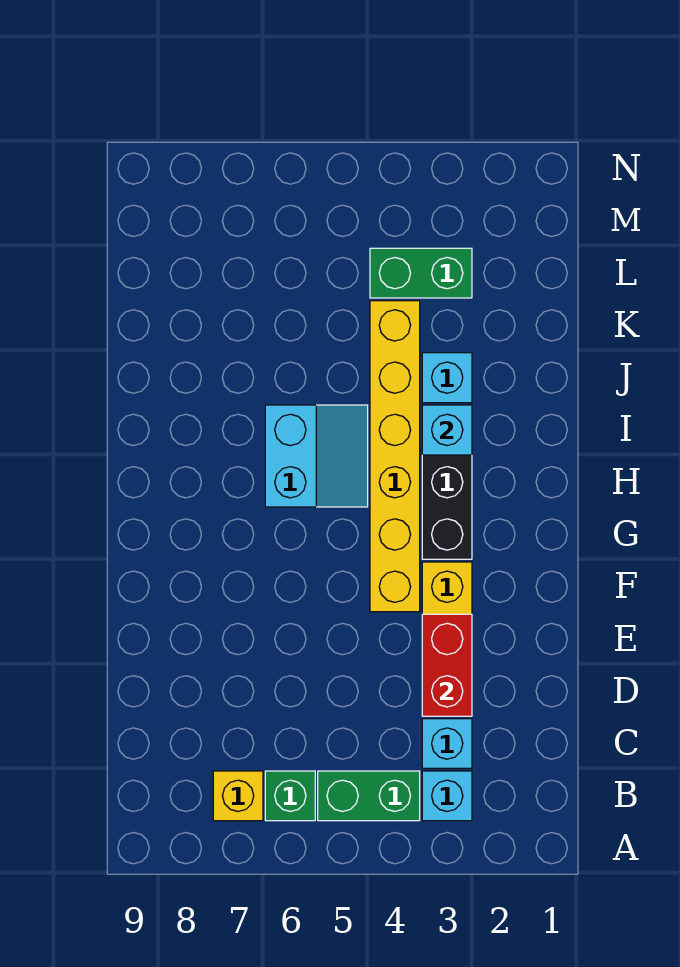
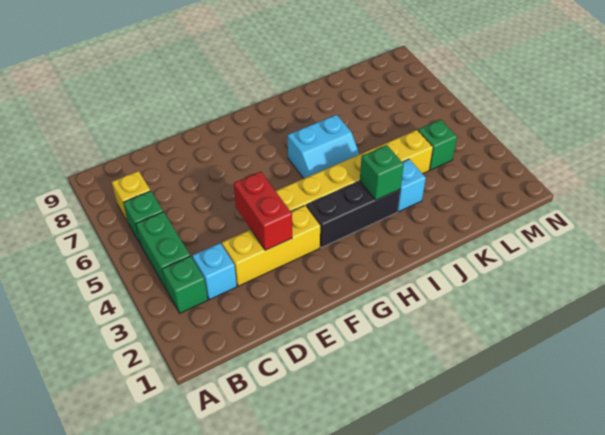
cyan 1x1 brick [422,771,472,821] -> green 1x1 brick [162,256,208,313]
red 1x2 brick [422,614,472,716] -> red 1x2 brick turned to [234,172,292,250]
cyan 1x1 brick [422,405,472,455] -> green 1x1 brick [360,145,404,200]
green 1x2 brick [370,248,472,298] -> green 1x1 brick [418,119,457,170]

